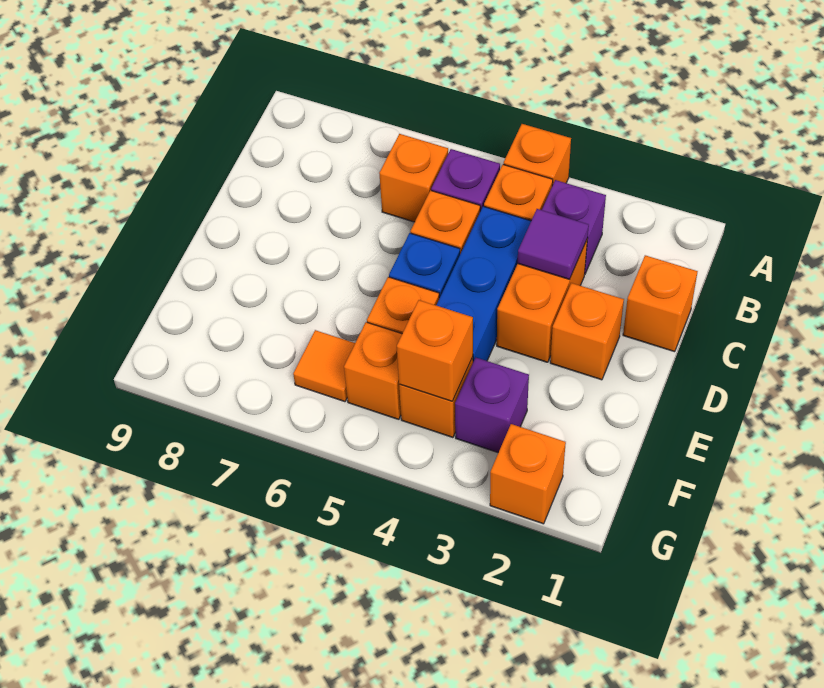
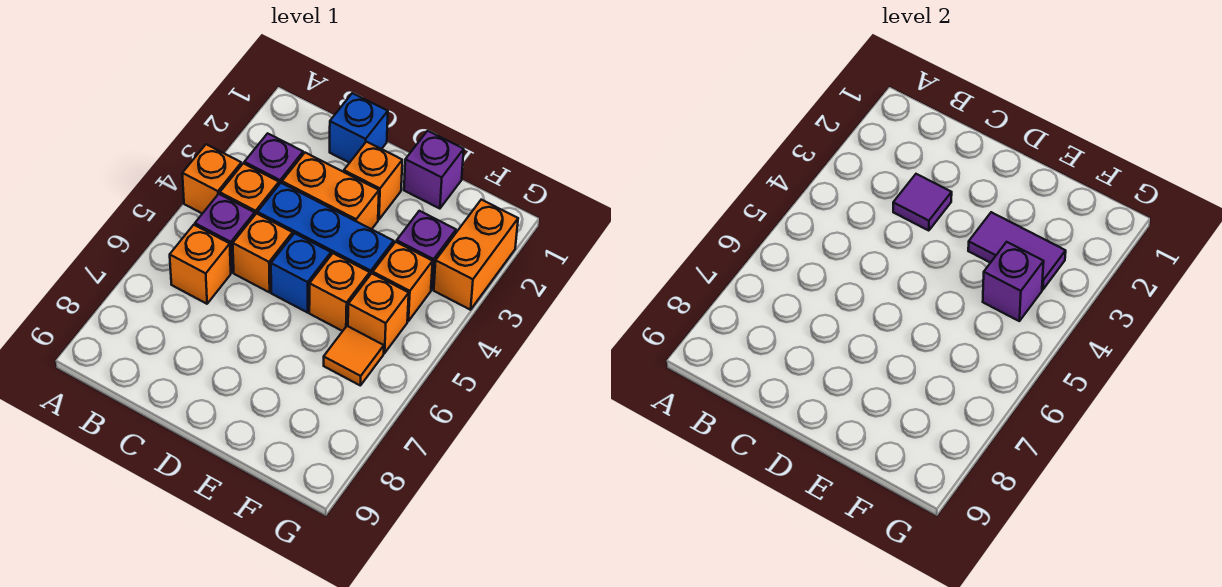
orange 1x1 brick [623,255,698,352] -> blue 1x1 brick [330,93,388,163]
none -> purple 1x1 brick [404,131,464,209]
none -> purple 1x2 tile [968,212,1066,290]
orange 1x1 brick [397,300,473,401] -> purple 1x1 brick [983,242,1044,321]
orange 1x1 brick [490,424,566,524] -> orange 1x2 brick [434,200,518,310]

